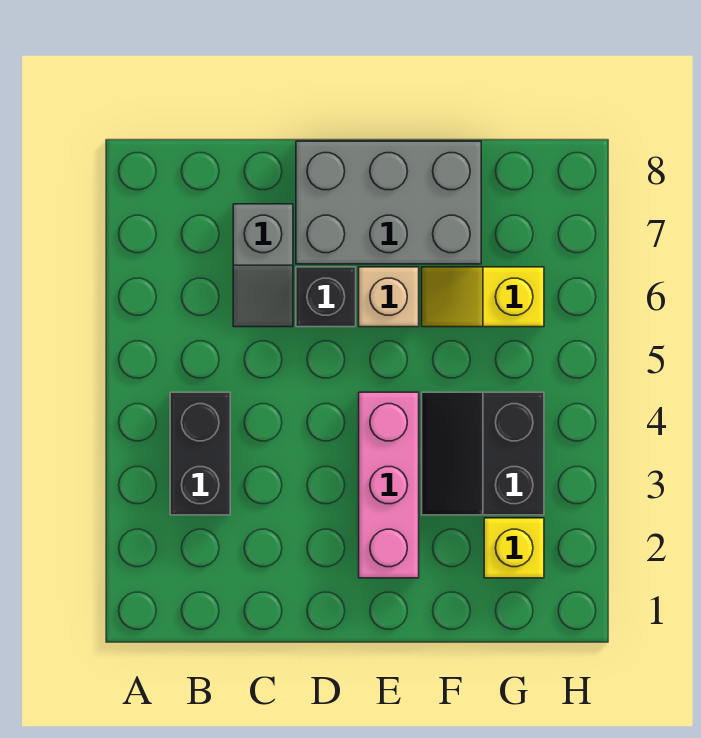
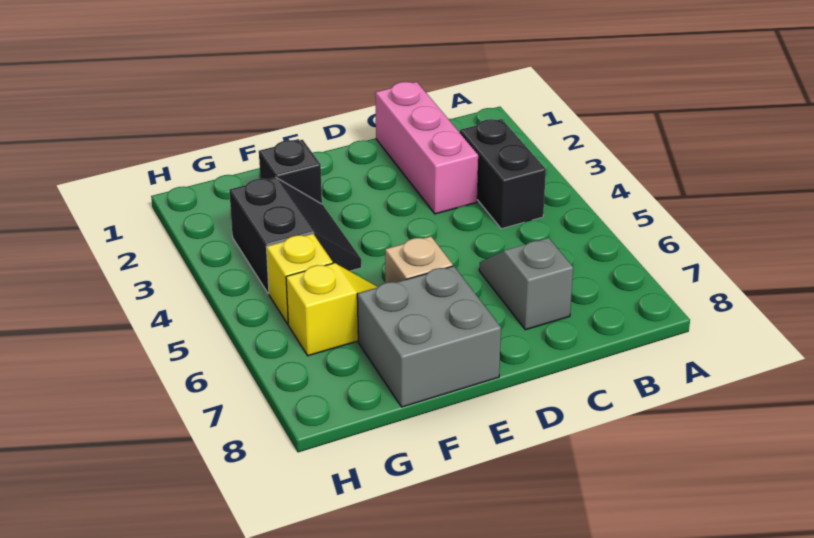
black 1x1 brick [296,267,356,327] -> black 1x1 brick moved to [259,140,322,204]
grey 2x3 brick [296,141,481,264] -> grey 2x2 brick [357,266,501,407]
pink 1x3 brick [359,392,419,578] -> pink 1x3 brick moved to [375,82,478,214]
yellow 1x1 brick [484,518,544,578] -> yellow 1x1 brick moved to [266,234,333,324]

